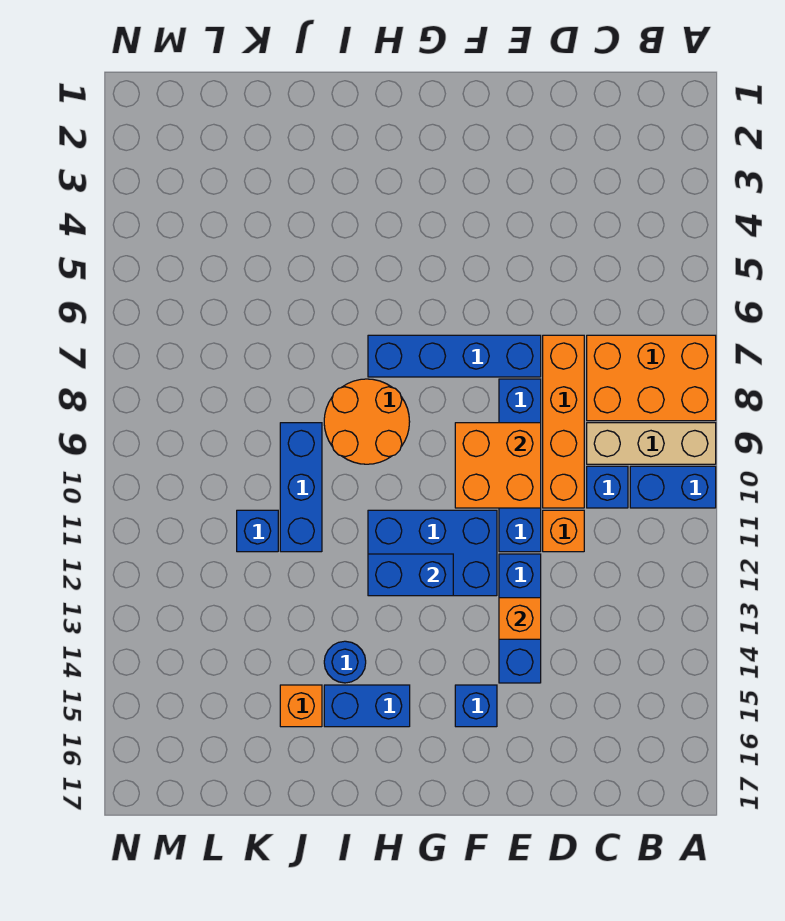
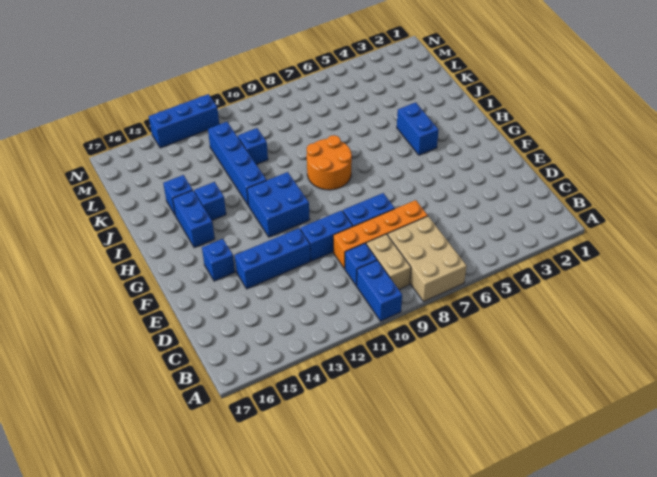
orange 2x3 brick [587,335,716,421] -> tan 2x3 brick [388,216,467,302]
tan 1x3 brick [587,423,716,464] -> tan 1x2 brick [366,234,411,289]
orange 1x1 brick [543,510,584,552] -> none
blue 1x4 brick [368,335,541,377] -> blue 1x4 brick moved to [208,122,267,206]
orange 2x2 brick [455,423,541,508] -> none
orange 1x1 brick [499,598,541,639] -> none
blue 2x3 brick [368,510,497,596] -> blue 2x2 brick [247,172,310,237]
blue 1x2 brick [368,554,453,596] -> blue 1x2 brick moved to [397,102,439,155]
blue 1x1 round brick [324,641,366,683] -> blue 1x1 brick [194,182,226,220]
blue 1x3 brick [280,423,322,552] -> blue 1x3 brick moved to [149,94,219,148]
orange 1x1 brick [280,685,322,727] -> blue 1x1 brick [163,175,192,215]

